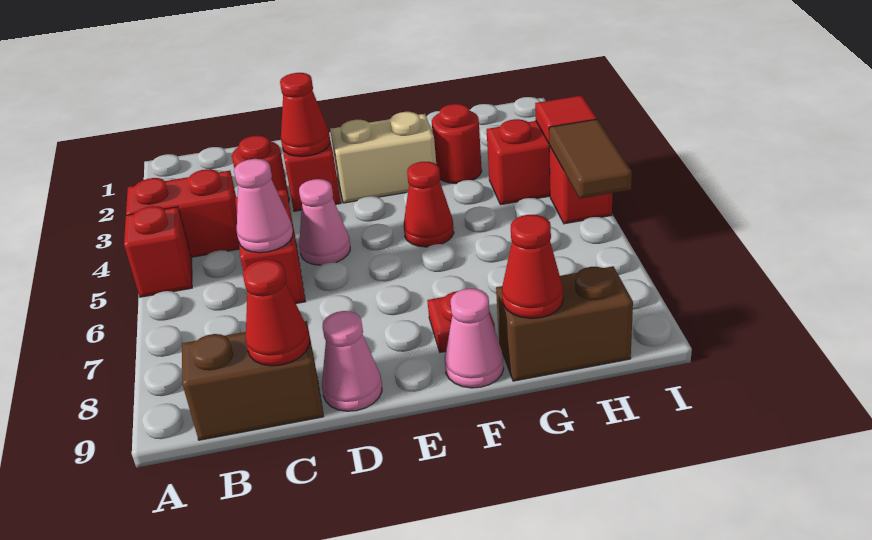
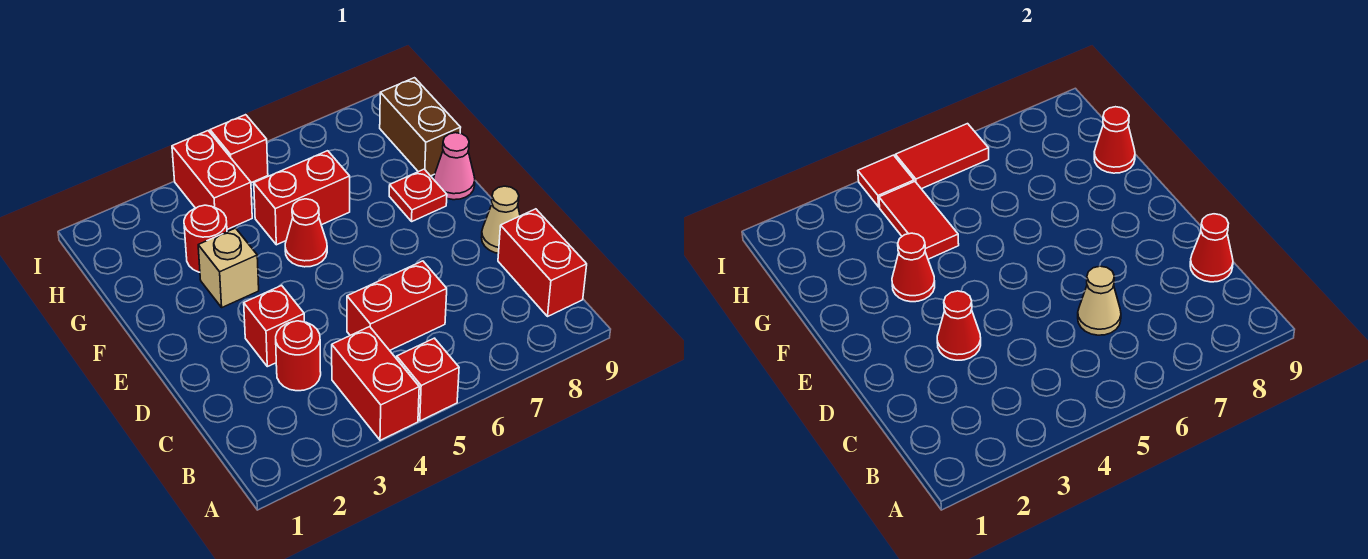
brown 1x2 brick [182,321,324,440] -> red 1x2 brick [498,209,587,316]
pink 1x1 cone [234,159,293,253] -> tan 1x1 cone [1078,266,1121,335]
pink 1x1 cone [299,179,350,265] -> none
pink 1x1 cone [322,311,382,411] -> tan 1x1 cone [481,186,520,253]
tan 1x2 brick [330,112,436,203] -> tan 1x1 brick [198,228,259,307]
none -> red 1x1 cone [892,233,935,302]
none -> red 1x2 tile [879,182,959,259]
none -> red 1x2 brick [254,151,350,245]
brown 1x2 tile [549,119,632,199] -> red 1x2 tile [896,124,989,189]

